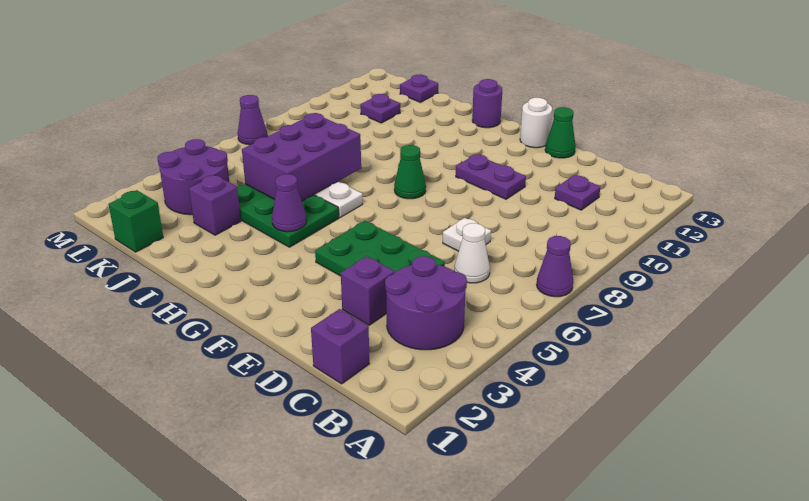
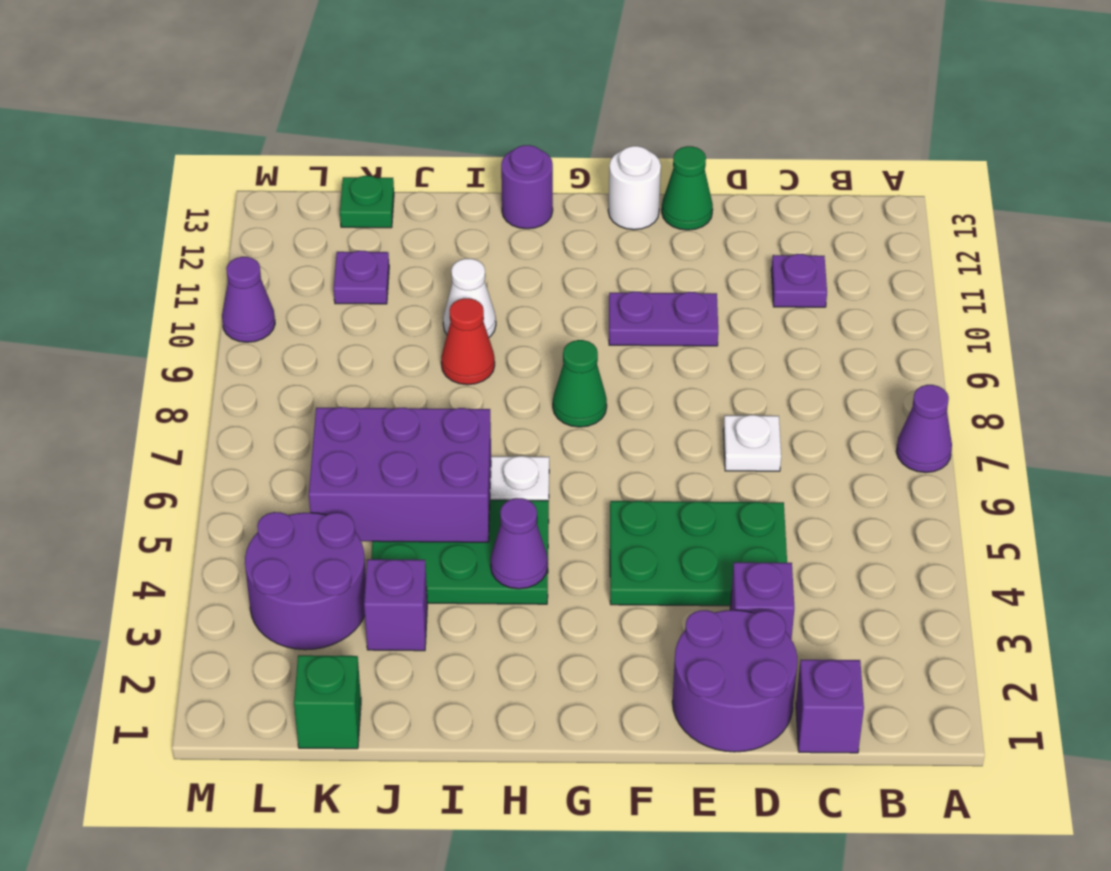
purple 2x2 round brick [385,256,467,350] -> purple 2x2 round brick moved to [672,610,797,752]
white 1x1 cone [454,223,490,283] -> white 1x1 cone moved to [443,258,496,337]
purple 2x3 brick [242,113,361,201] -> purple 2x3 brick turned to [309,407,491,542]
none -> red 1x1 cone [441,298,495,385]
purple 1x1 plate [400,74,438,102] -> green 1x1 plate [340,176,394,228]
purple 1x1 cone [238,95,267,145] -> purple 1x1 cone moved to [222,257,275,342]

